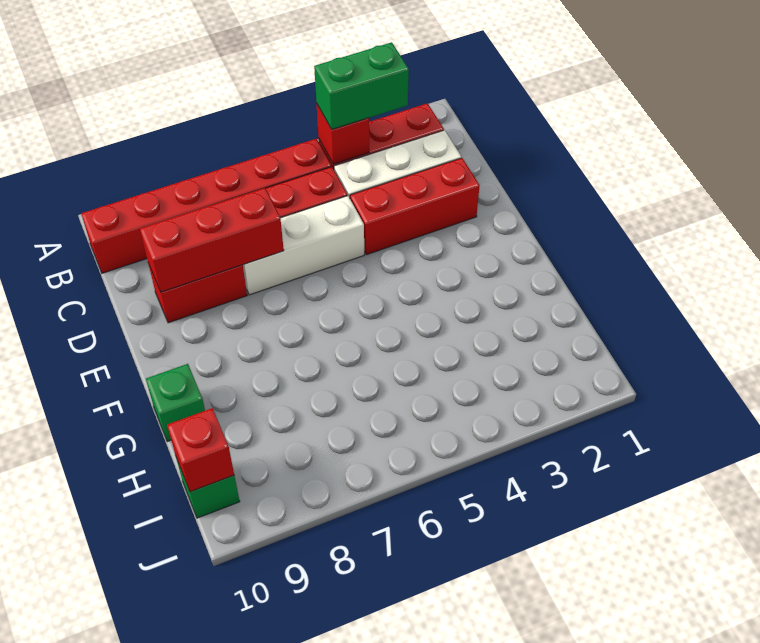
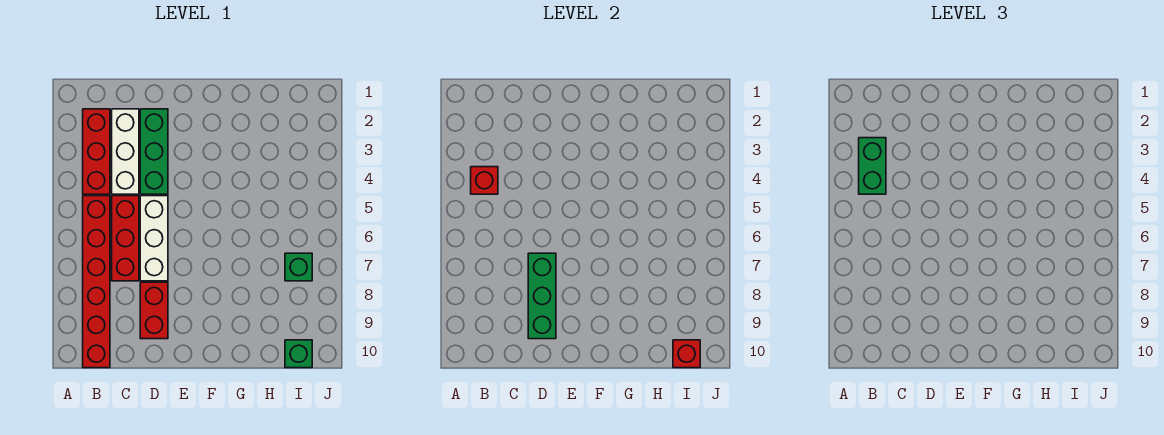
red 1x3 brick [350,158,480,255] -> green 1x3 brick [140,109,168,194]
red 1x3 brick [140,188,284,292] -> green 1x3 brick [528,253,556,339]
green 1x1 brick [146,364,205,442] -> green 1x1 brick moved to [285,253,312,281]

